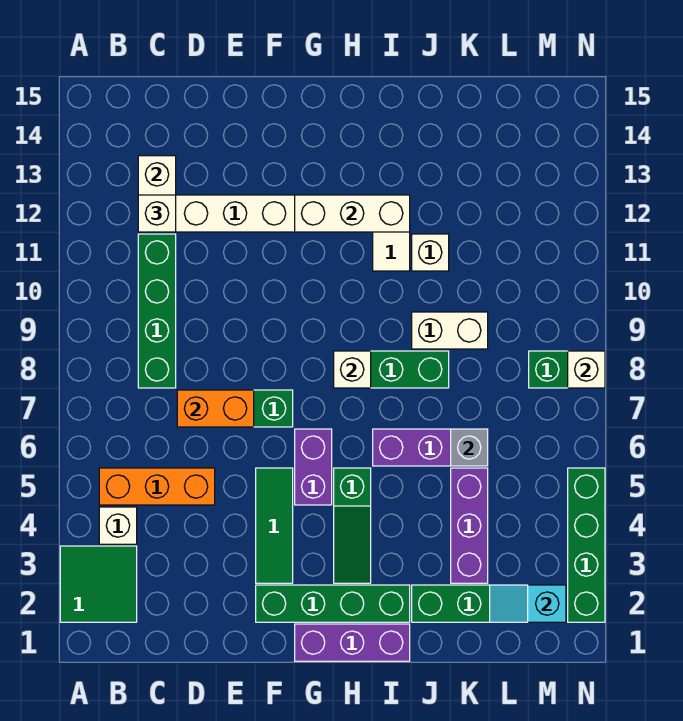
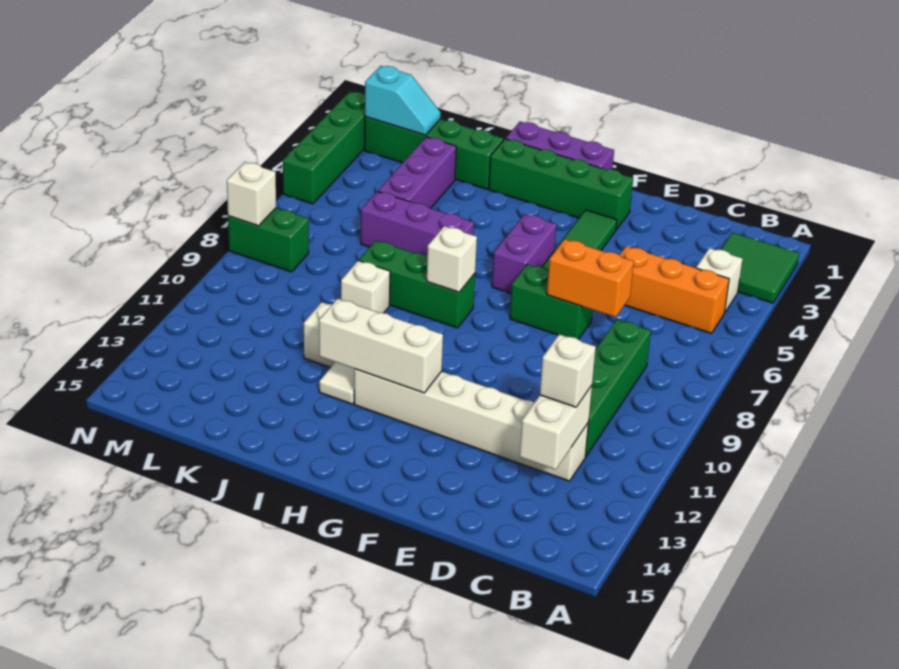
green 1x3 slope [334,468,371,583] -> none
white 1x2 brick [412,312,488,349] -> white 1x1 brick [341,261,390,313]
grey 1x1 brick [451,429,488,466] -> none

